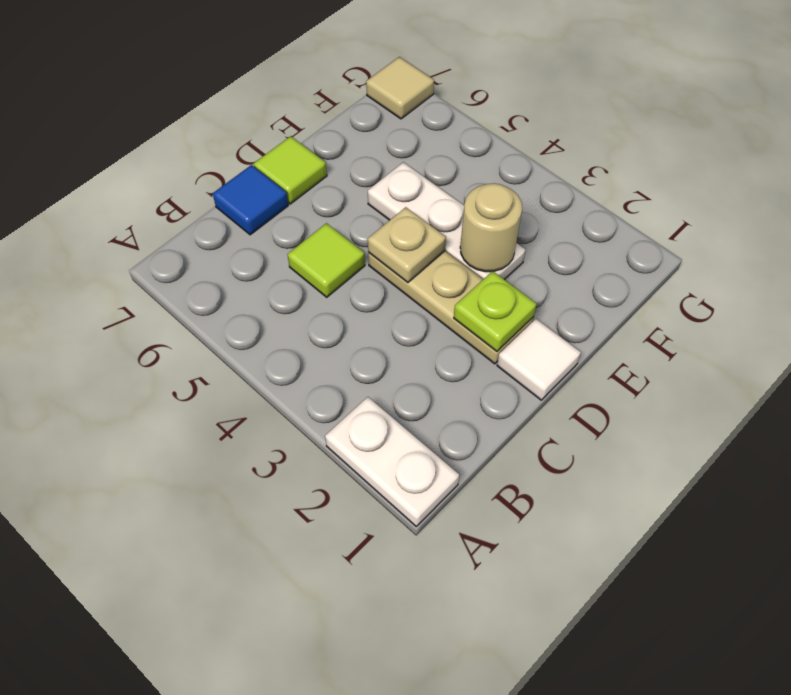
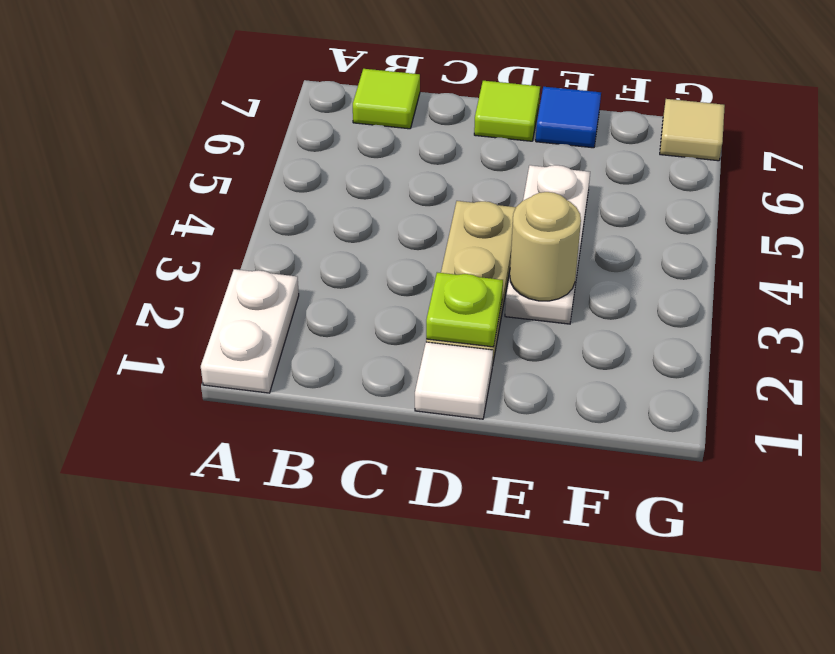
lime 1x1 tile [287,223,365,297] -> lime 1x1 tile moved to [353,69,420,129]
blue 1x1 tile [213,165,288,235] -> blue 1x1 tile moved to [536,87,601,148]
tan 1x1 plate [368,207,446,282] -> none

